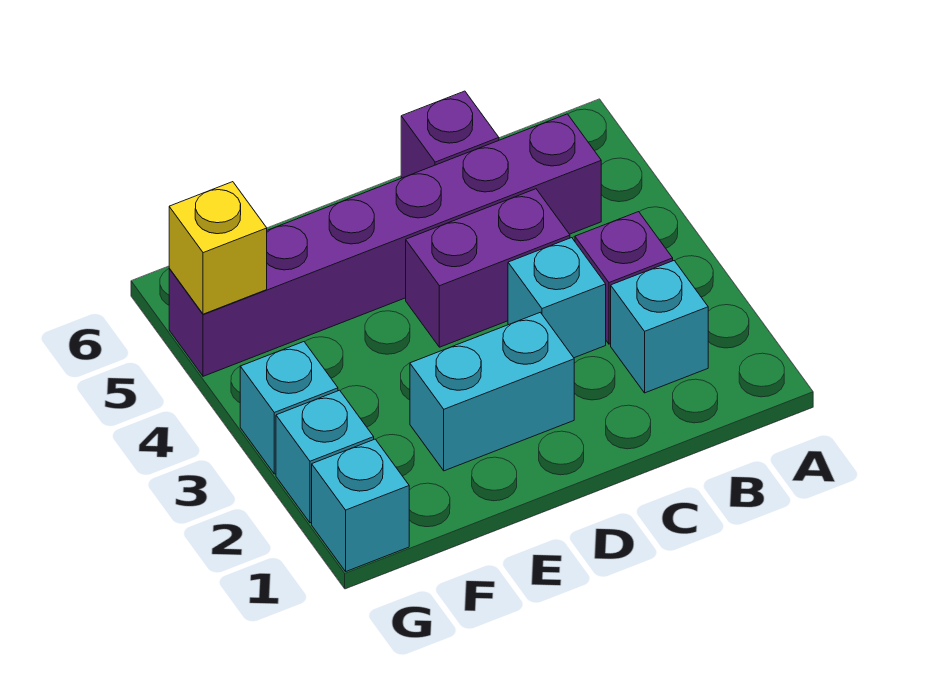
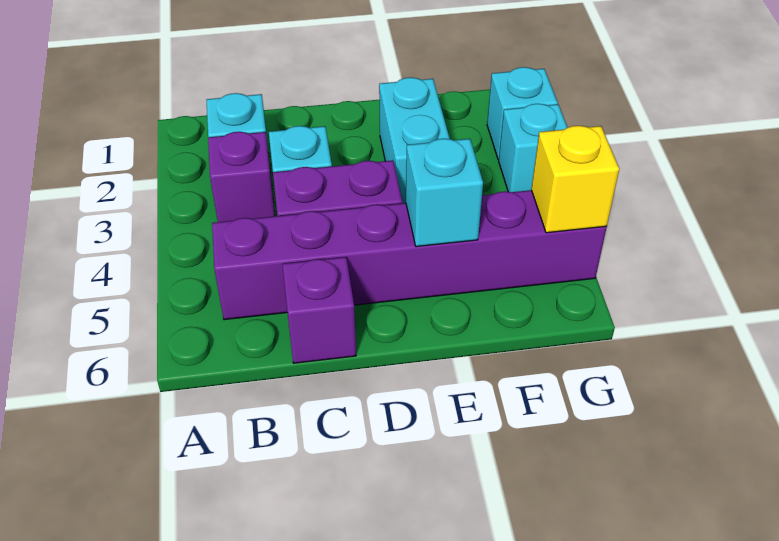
cyan 1x2 brick [410,312,574,471] -> cyan 1x2 brick turned to [379,78,450,203]
cyan 1x1 brick [312,439,409,571] -> cyan 1x1 brick moved to [406,138,483,247]

